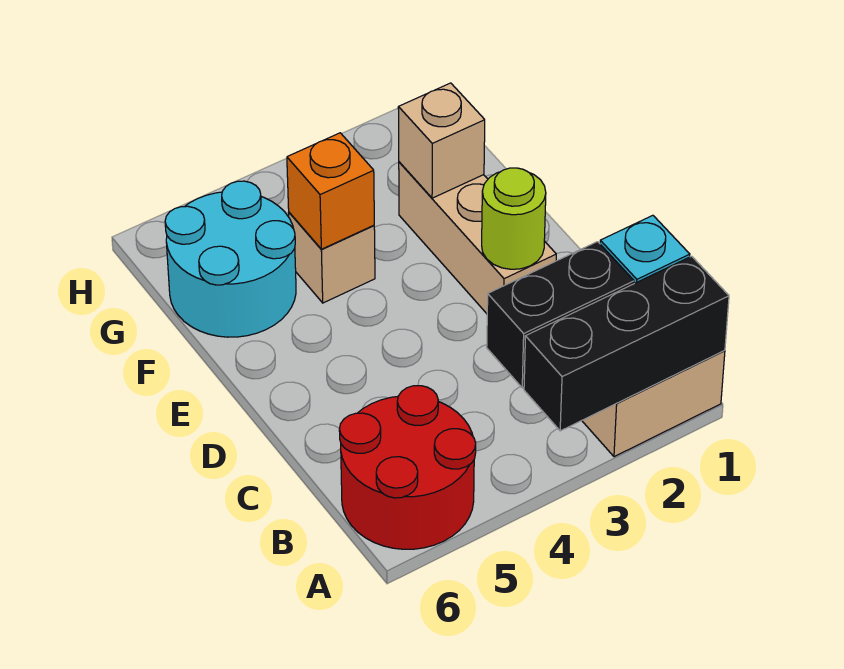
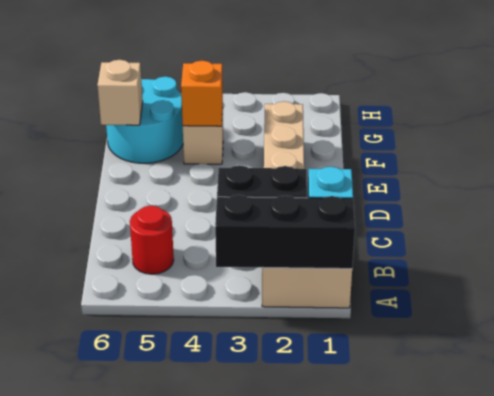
red 2x2 round brick [339,386,476,549] -> red 1x1 round brick [130,206,174,274]
lime 1x1 round brick [482,168,546,269] -> none
tan 1x1 brick [398,83,485,198] -> tan 1x1 brick moved to [97,60,143,125]

